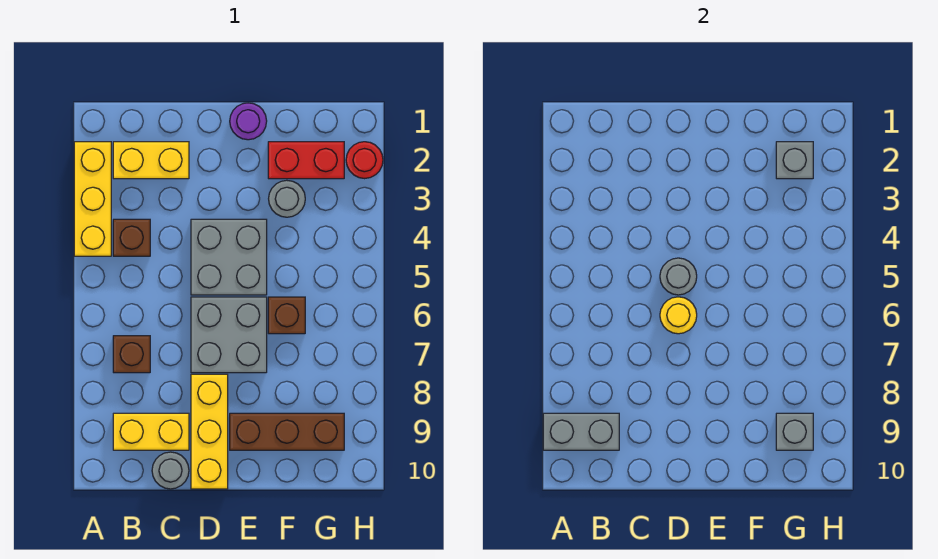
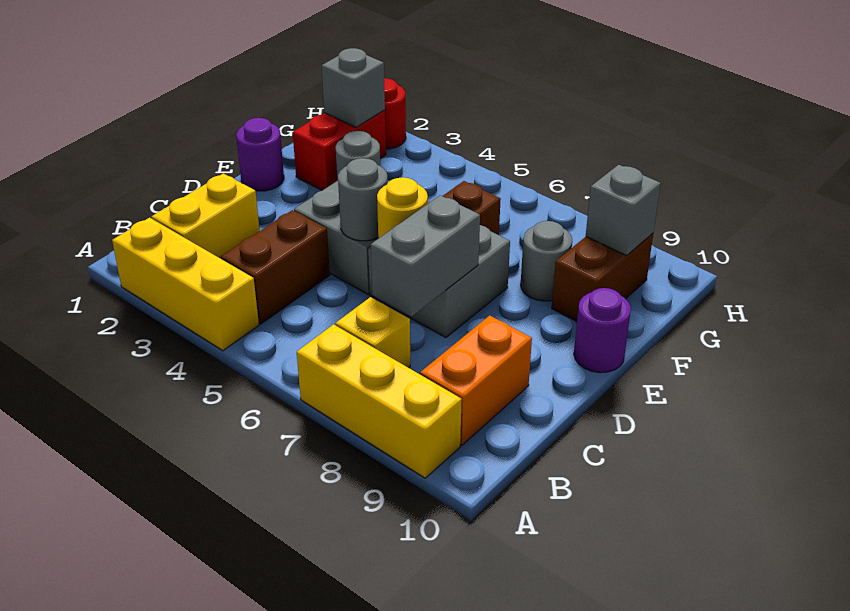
grey 1x2 brick [543,413,619,450] -> grey 1x2 brick moved to [371,195,480,317]
brown 1x1 brick [113,219,150,256] -> brown 1x2 brick [221,210,330,324]
brown 1x1 brick [113,336,150,373] -> yellow 1x1 brick [335,297,410,368]
yellow 1x2 brick [113,413,189,450] -> orange 1x2 brick [420,315,532,445]
grey 1x1 round brick [152,452,189,489] -> grey 1x1 round brick moved to [521,221,572,301]
yellow 1x3 brick [191,374,228,489] -> yellow 1x3 brick moved to [297,324,462,478]
brown 1x3 brick [230,413,344,450] -> brown 1x2 brick [552,234,653,321]
none -> purple 1x1 round brick [574,288,631,373]

